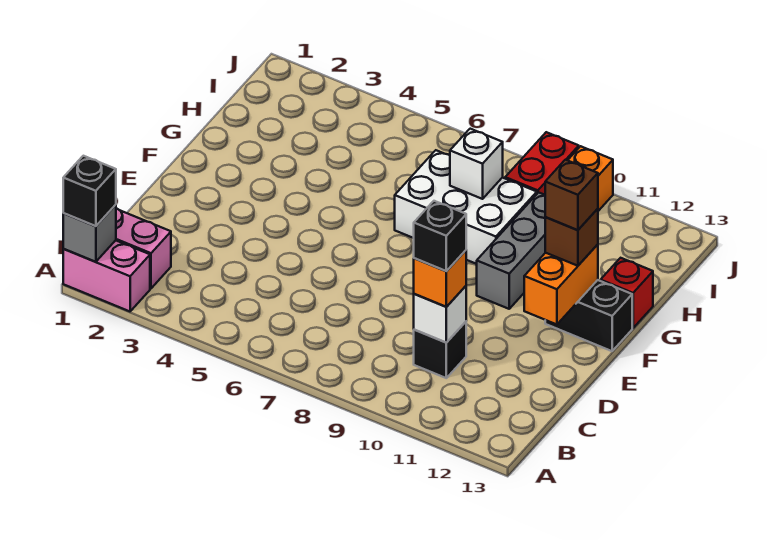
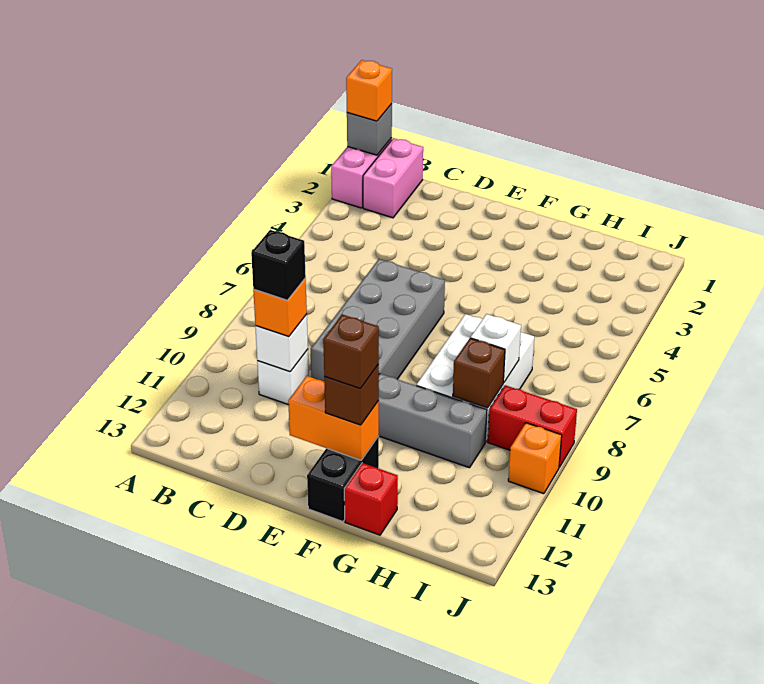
black 1x1 brick [63,156,116,226] -> orange 1x1 brick [346,60,392,121]
black 1x1 brick [414,322,466,378] -> white 1x1 brick [257,349,309,404]
none -> grey 2x4 brick [311,259,445,382]
none -> brown 1x1 brick [453,338,505,408]

